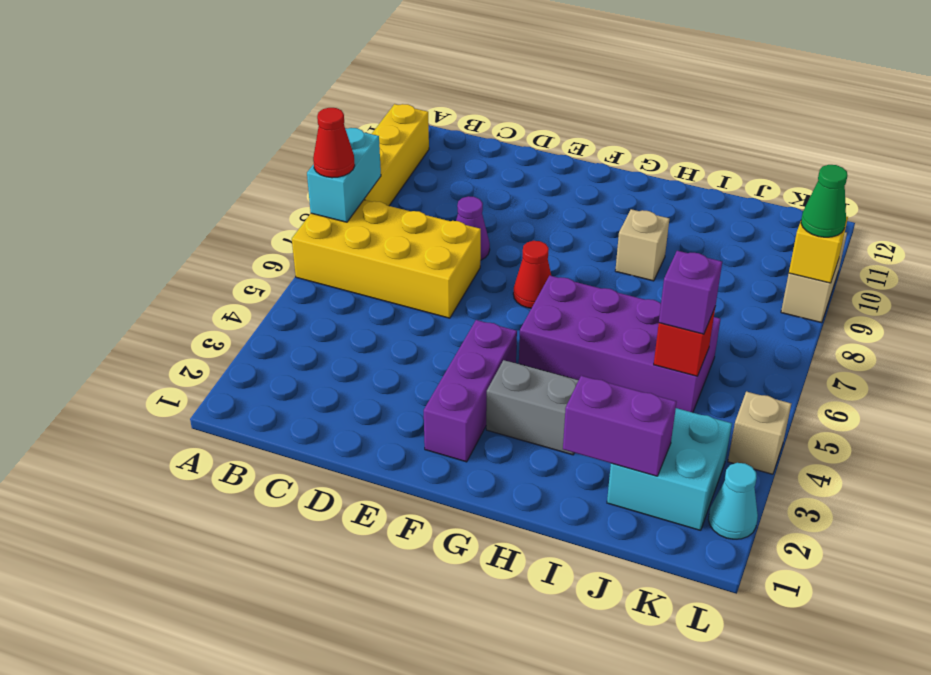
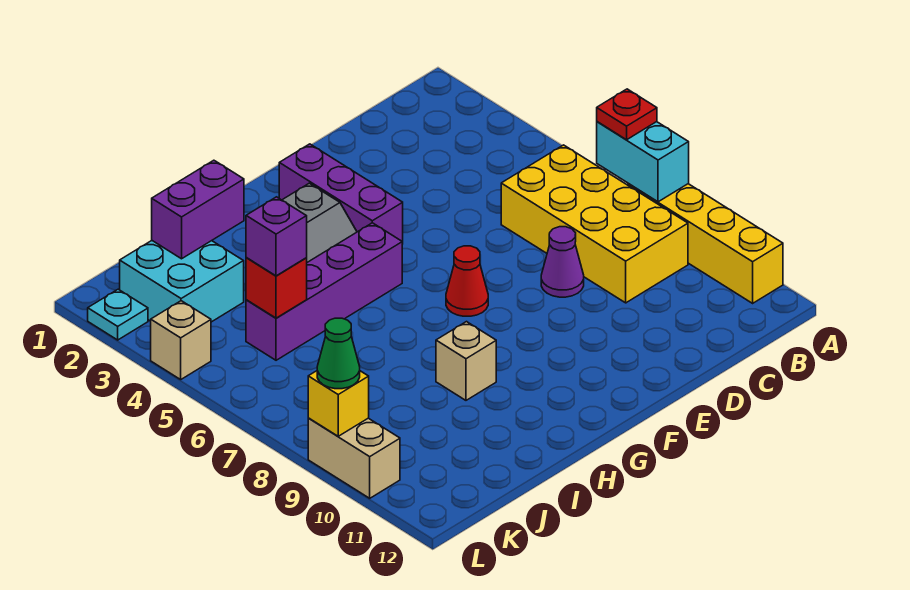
yellow 2x4 brick [292,200,481,318] -> yellow 2x4 brick turned to [501,145,688,303]
red 1x1 cone [313,108,355,178] -> red 1x1 plate [597,89,657,140]
purple 2x4 brick [519,276,721,412] -> purple 1x4 brick [246,223,402,360]
cyan 1x1 cone [708,463,758,539] -> cyan 1x1 plate [88,289,148,340]

